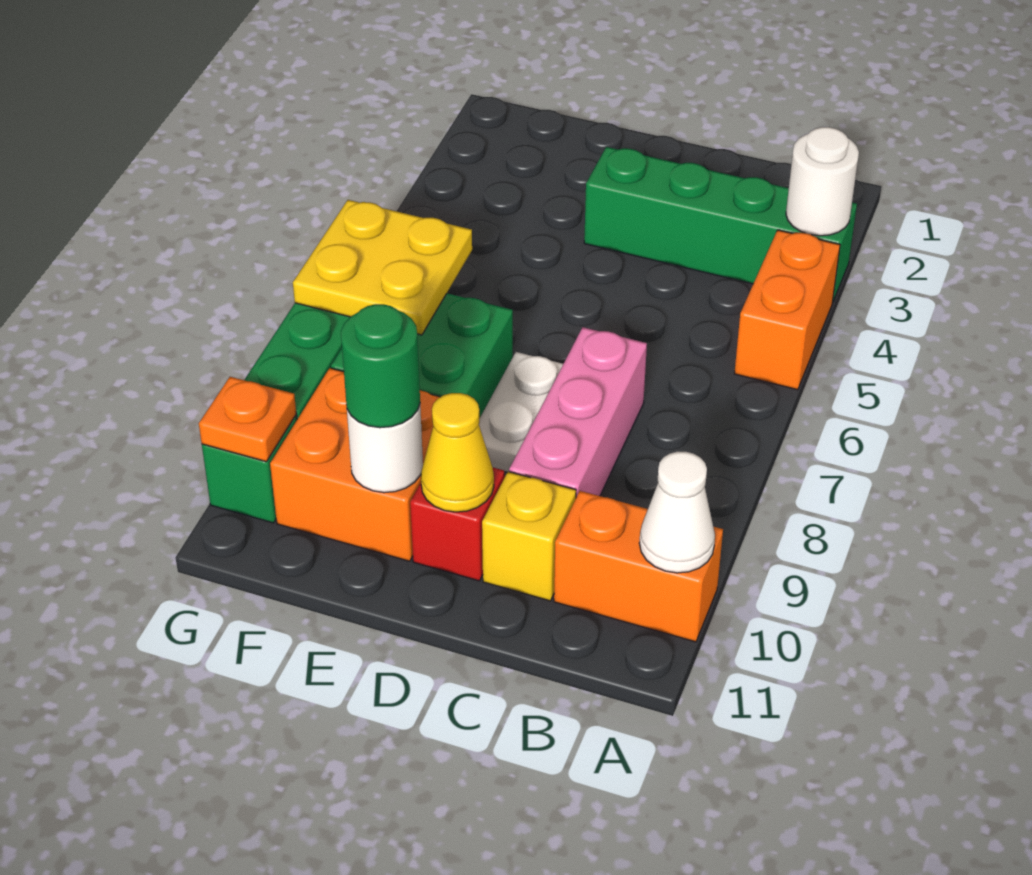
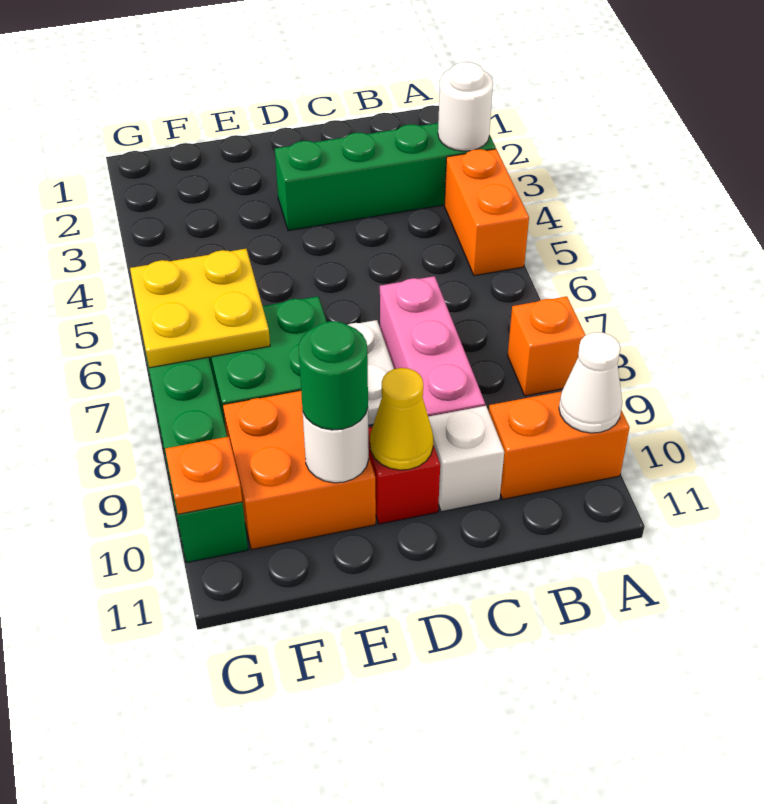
none -> orange 1x1 brick [508,296,586,396]
yellow 1x1 brick [482,472,576,601] -> white 1x1 brick [428,406,504,512]

